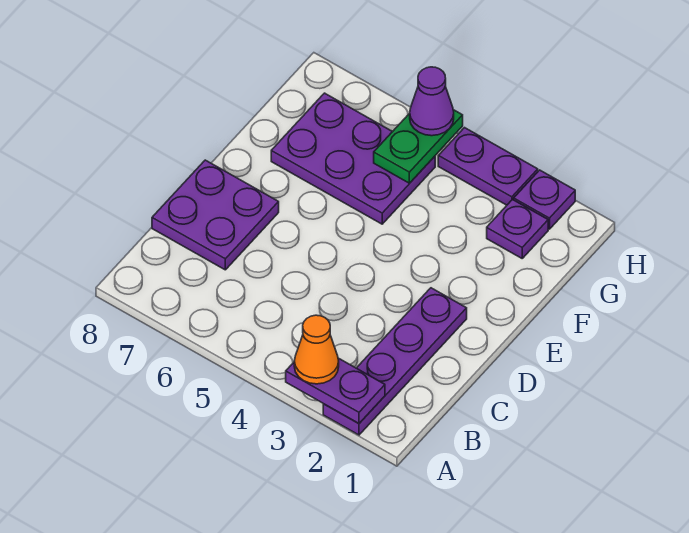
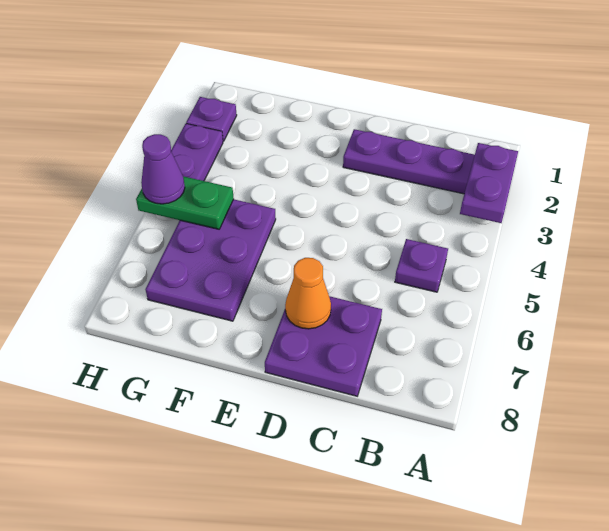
orange 1x1 cone [294,315,339,384] -> orange 1x1 cone moved to [285,258,331,329]
purple 1x1 plate [487,200,548,258] -> purple 1x1 plate moved to [395,239,448,292]

